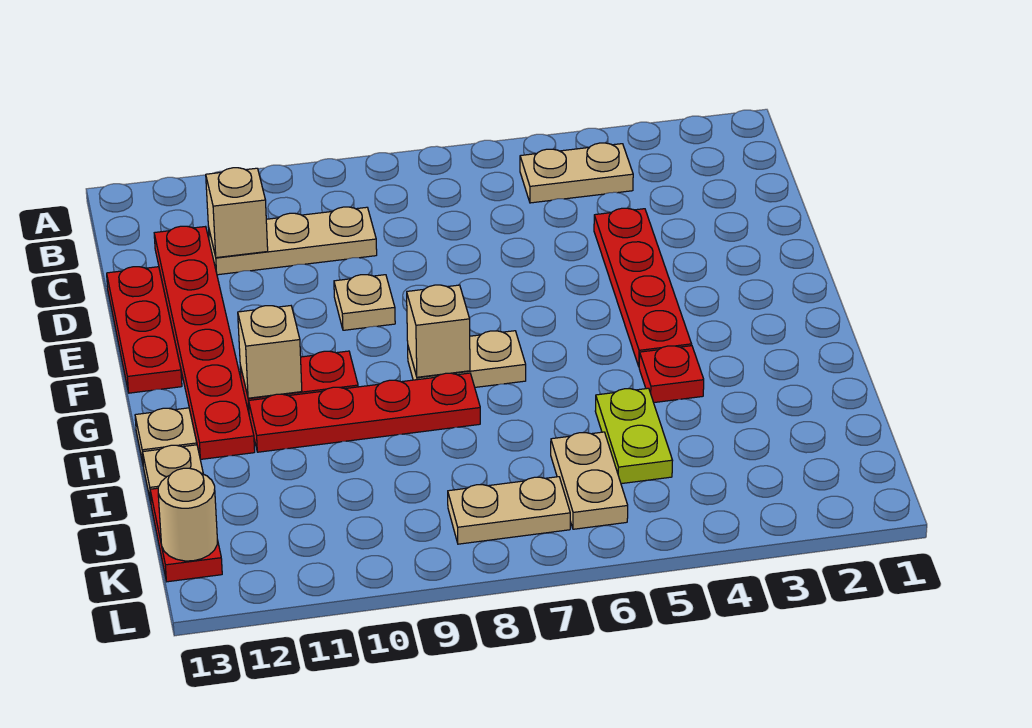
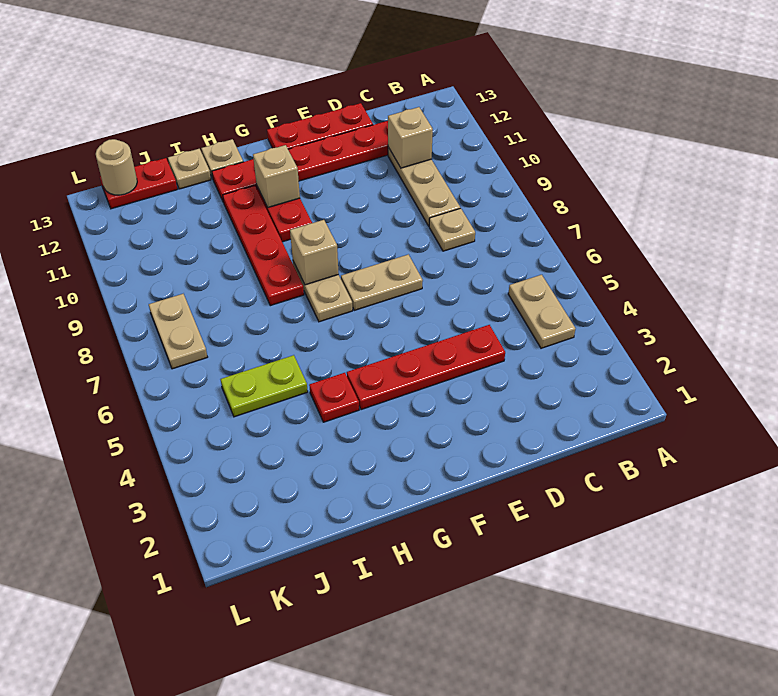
tan 1x1 plate [334,275,395,330] -> tan 1x1 plate moved to [429,208,475,251]
tan 1x2 plate [551,432,628,529] -> tan 1x2 plate moved to [341,254,423,310]

